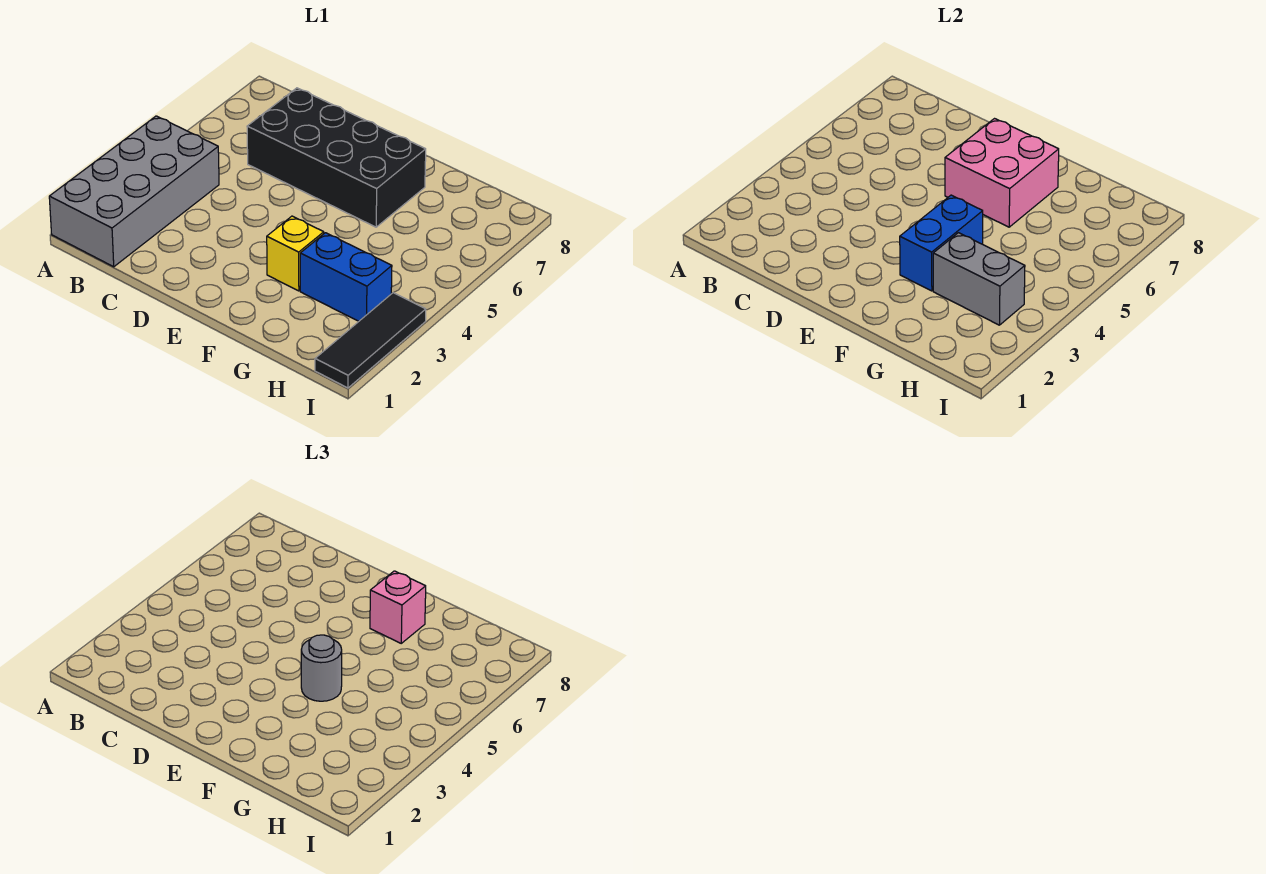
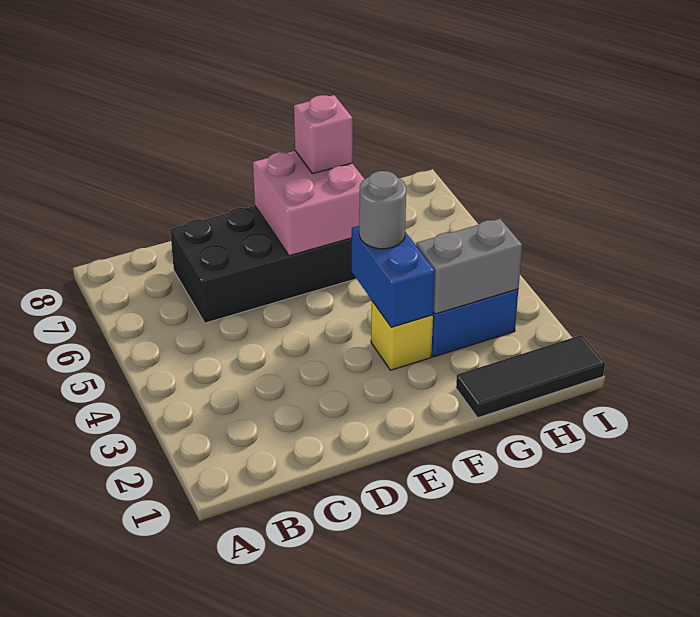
grey 2x4 brick [49,116,219,267] -> none
black 1x3 tile [315,293,426,388] -> black 1x3 tile turned to [456,335,605,418]

